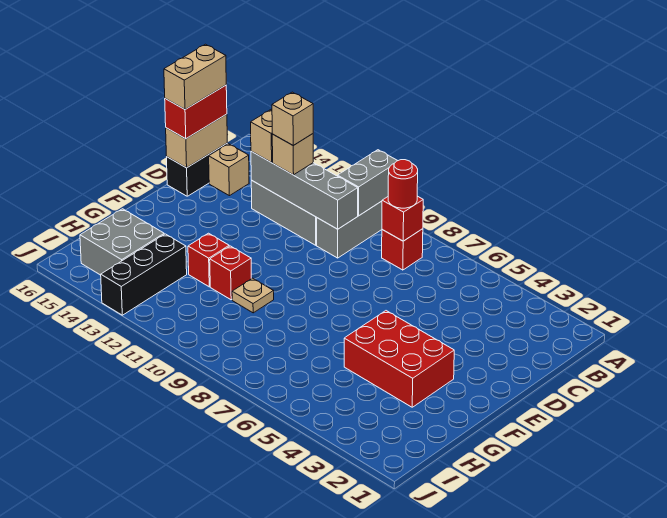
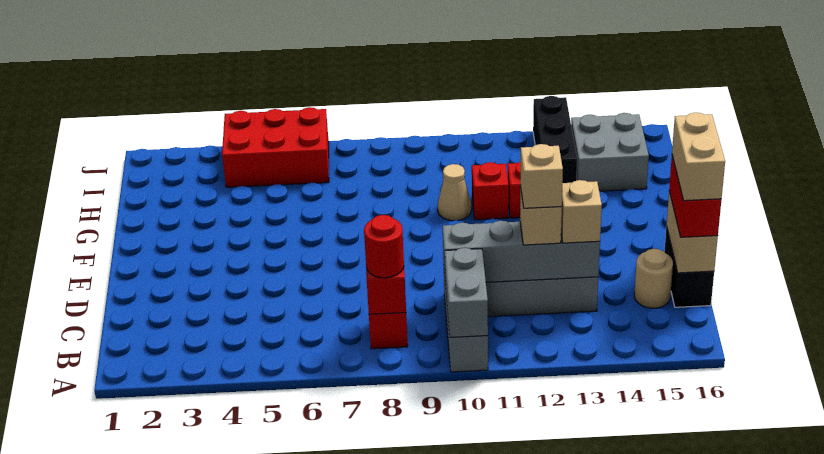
tan 1x1 brick [209,144,249,196] -> tan 1x1 round brick [634,249,673,308]
red 2x3 brick [344,311,454,407] -> red 2x3 brick moved to [222,107,329,187]
tan 1x1 plate [232,278,274,313] -> tan 1x1 cone [438,164,472,221]

